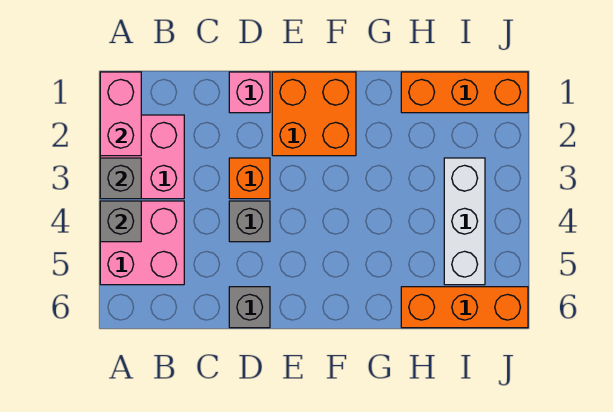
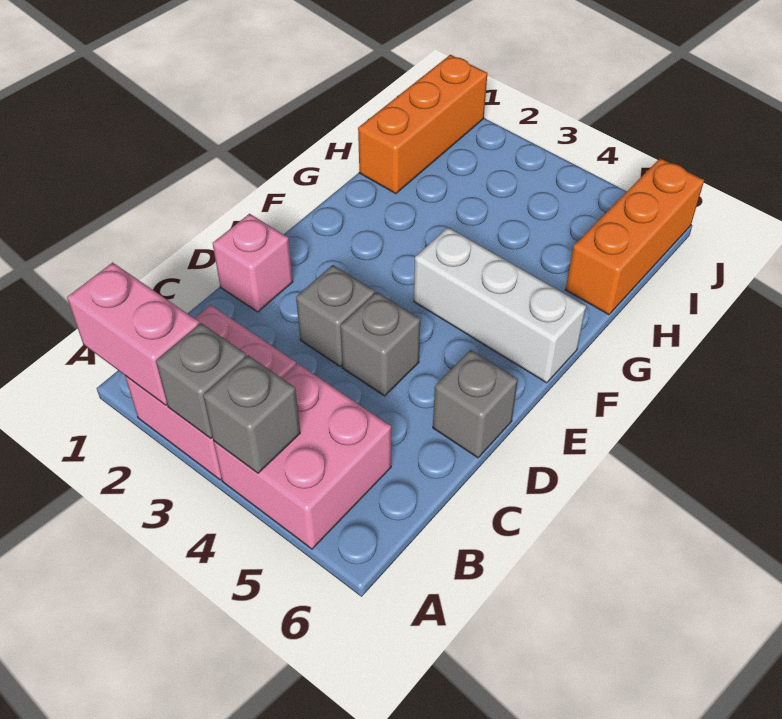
orange 1x1 brick [229,158,270,199] -> grey 1x1 brick [296,265,375,367]
orange 2x2 brick [272,72,356,156] -> none
white 1x3 brick [444,158,485,285] -> white 1x3 brick moved to [414,228,586,383]

